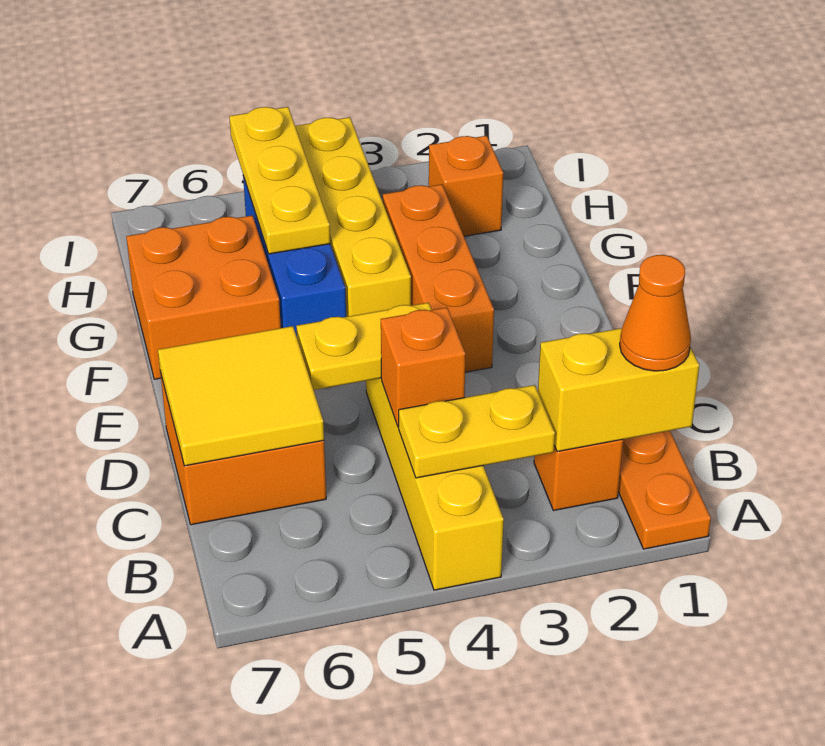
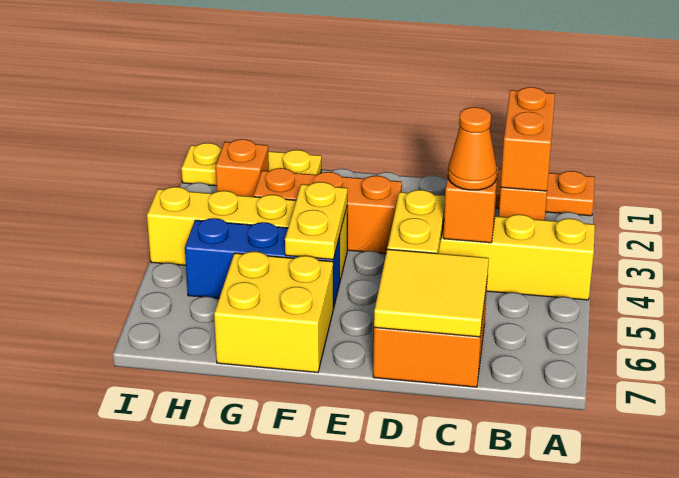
yellow 1x2 brick [538,328,699,452] -> orange 1x2 brick [501,87,555,191]
orange 1x1 cone [620,255,691,371] -> orange 1x1 cone moved to [448,107,497,190]
yellow 1x2 plate [399,385,555,478] -> yellow 1x2 plate moved to [285,182,348,260]
orange 2x2 brick [126,215,281,379] -> yellow 2x2 brick [214,251,333,372]
yellow 1x3 plate [229,107,330,254] -> yellow 1x3 plate moved to [181,143,322,186]

